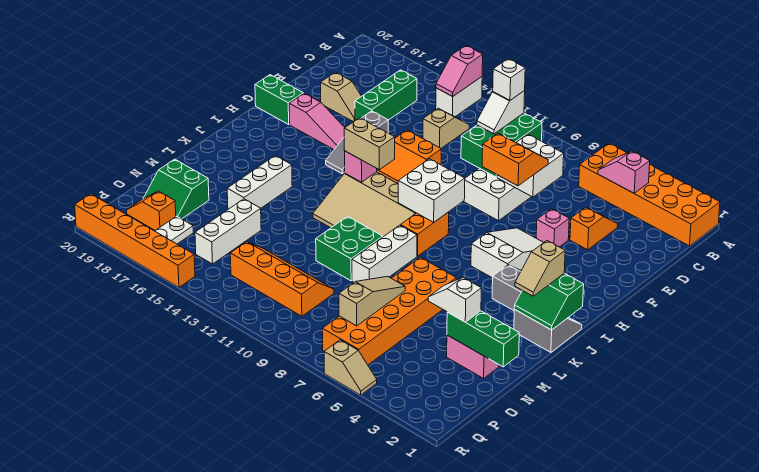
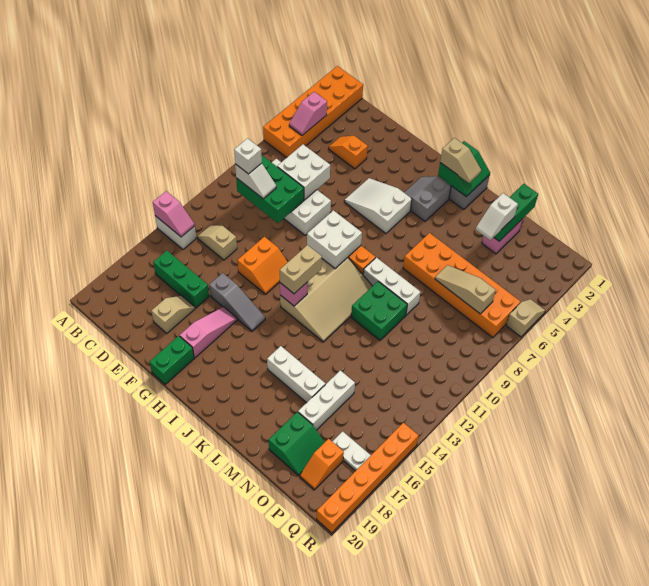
orange 2x2 slope [482,133,548,186] -> none
pink 1x1 brick [536,209,569,247] -> none
white 1x3 brick [195,199,261,264] -> white 1x3 brick turned to [298,370,355,430]
orange 2x4 slope [230,242,334,316] -> none

